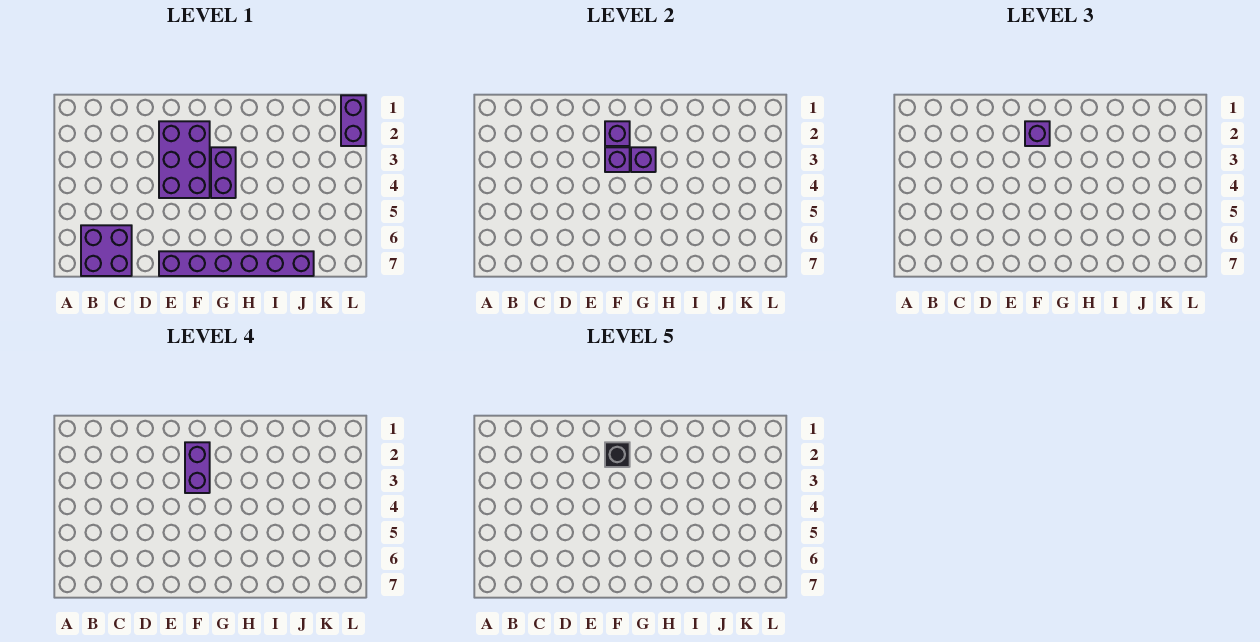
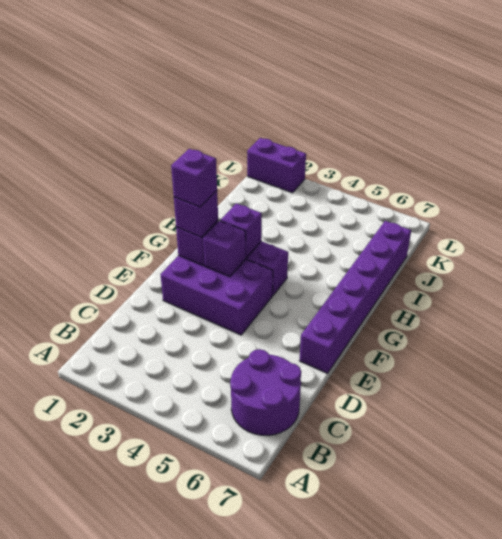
purple 2x2 brick [81,225,132,276] -> purple 2x2 round brick [230,349,301,435]
purple 1x2 brick [185,442,210,493] -> purple 1x1 brick [171,149,217,207]
black 1x1 brick [605,442,630,467] -> none

